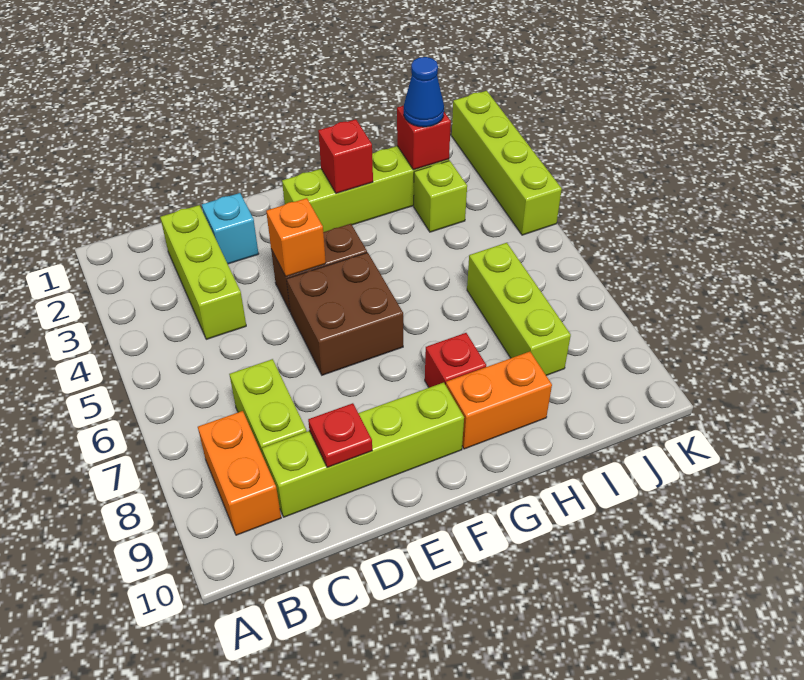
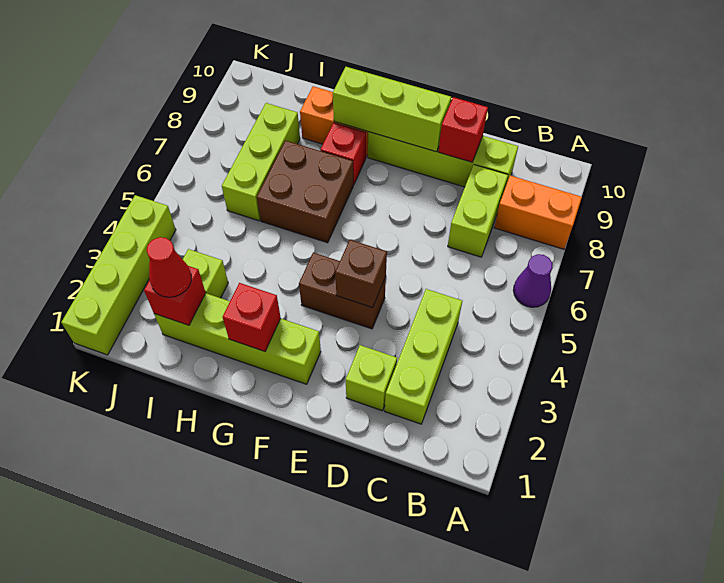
none -> purple 1x1 cone [513,254,552,307]
orange 1x2 brick [198,411,281,535] -> orange 1x2 brick turned to [494,176,582,249]
cyan 1x1 brick [202,193,259,264] -> lime 1x1 brick [346,345,397,411]
red 1x1 plate [308,403,372,468] -> red 1x1 brick [439,97,488,162]
orange 1x1 brick [266,198,326,277] -> brown 1x1 brick [335,240,387,308]
brown 2x2 brick [287,253,403,375] -> brown 2x2 brick moved to [257,141,353,243]
none -> lime 1x3 brick [333,67,451,152]
blue 1x1 cone [404,57,444,127] -> red 1x1 cone [146,237,191,297]

